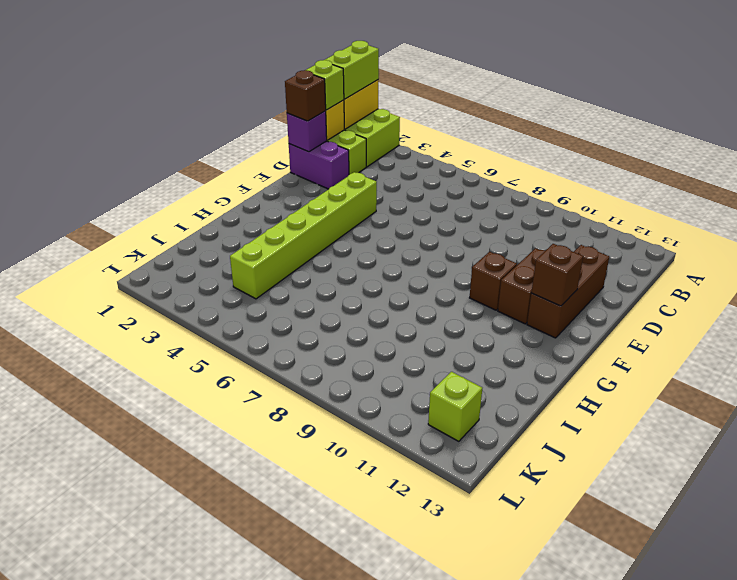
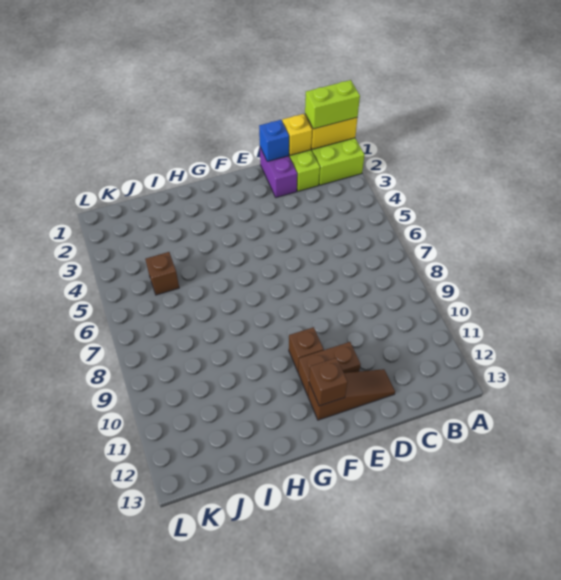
lime 1x1 brick [307,60,344,110] -> none
purple 1x1 brick [287,111,327,152] -> blue 1x1 brick [259,120,289,161]
brown 1x1 brick [285,70,326,121] -> brown 1x1 brick moved to [145,252,179,295]
brown 1x3 brick [527,245,609,338] -> brown 1x3 slope [308,369,395,420]
lime 1x6 brick [230,172,377,299] -> none
lime 1x1 brick [428,372,482,441] -> none

